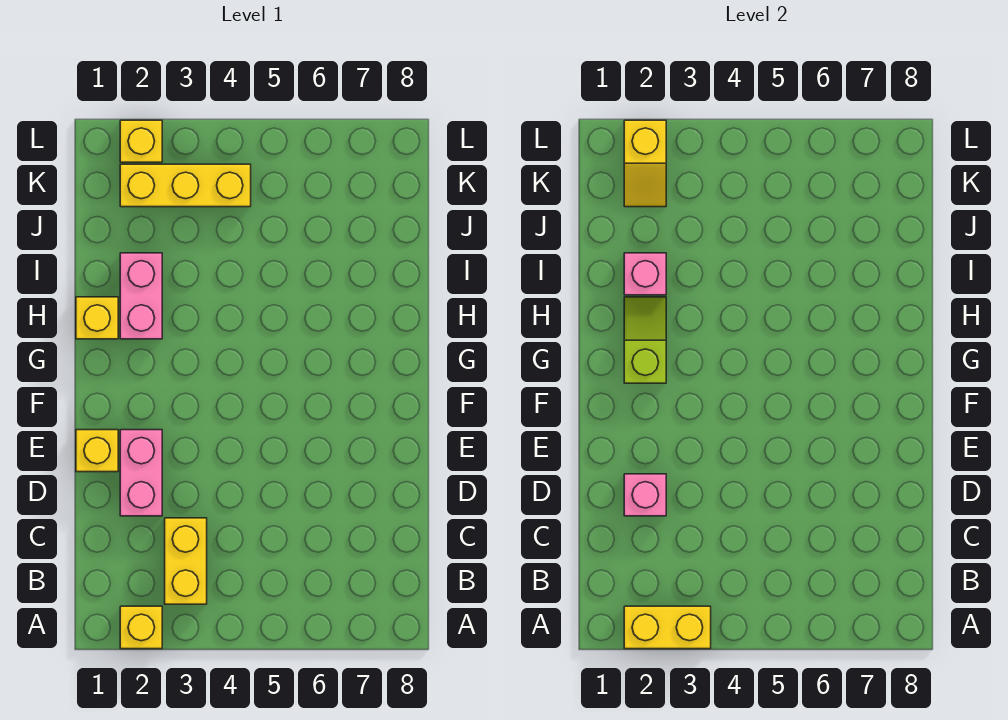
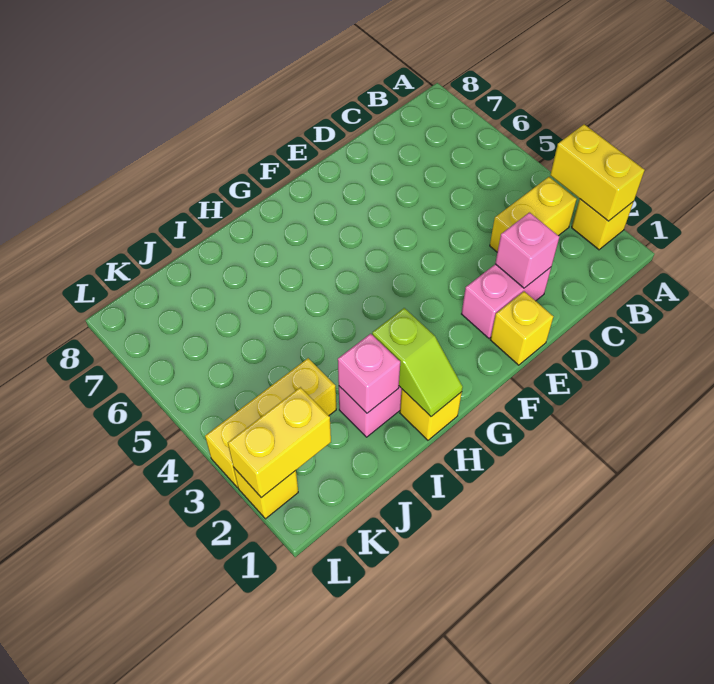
lime 1x2 slope [624,297,666,383] -> lime 1x2 slope turned to [372,308,463,416]
yellow 1x3 brick [120,164,251,207] -> yellow 1x3 brick turned to [205,358,336,488]
yellow 1x2 slope [624,120,666,207] -> yellow 1x2 brick [228,387,331,498]

